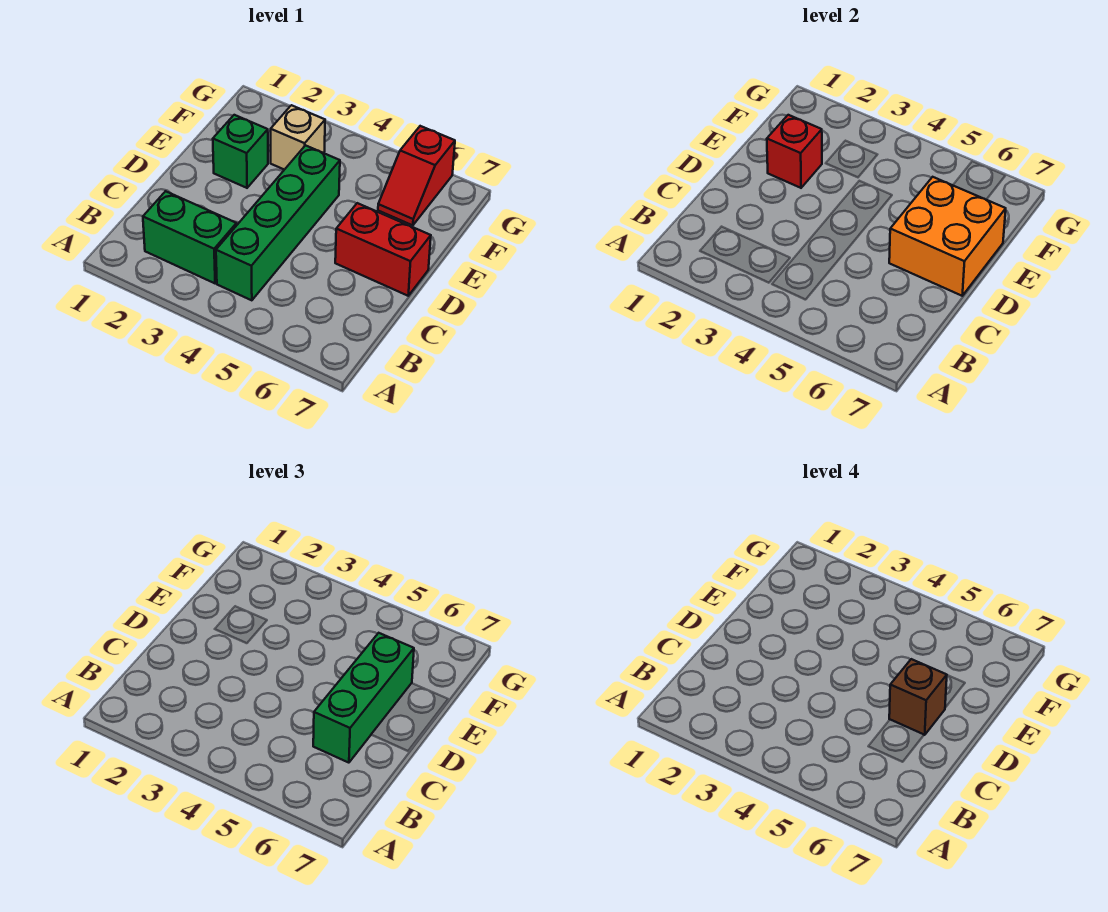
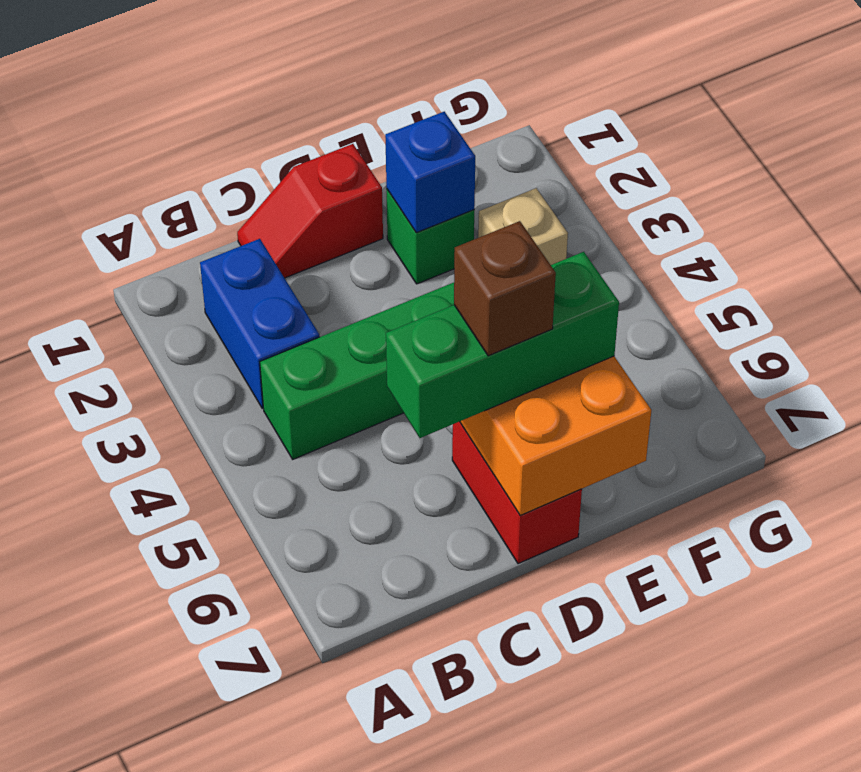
green 1x2 brick [143,191,237,283] -> blue 1x2 brick [200,239,319,408]
red 1x1 brick [767,115,822,188] -> blue 1x1 brick [385,112,475,233]
red 1x2 slope [378,126,455,225] -> red 1x2 slope moved to [237,144,383,278]

